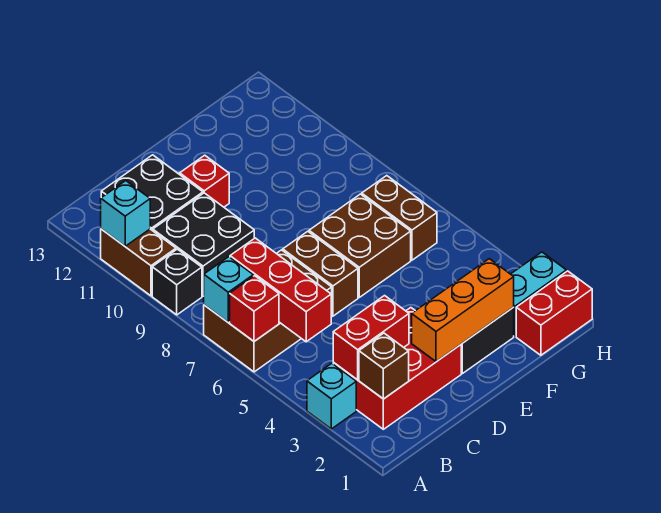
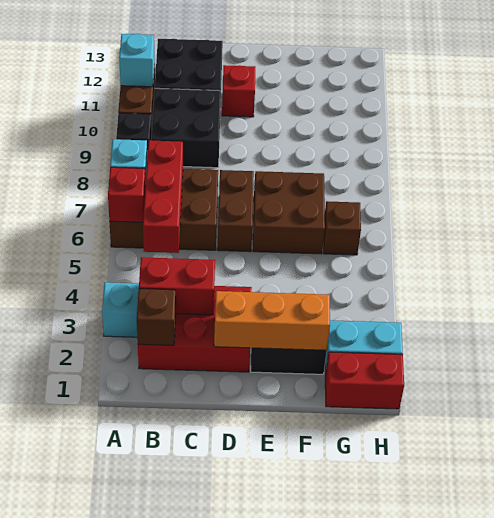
brown 1x2 brick [362,176,437,260] -> brown 1x1 brick [323,201,361,255]

